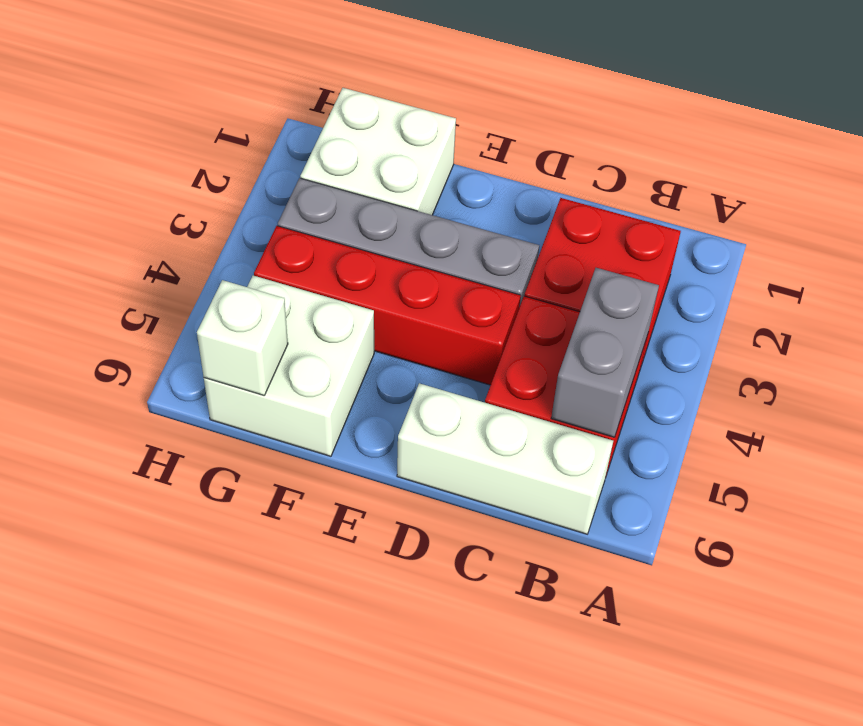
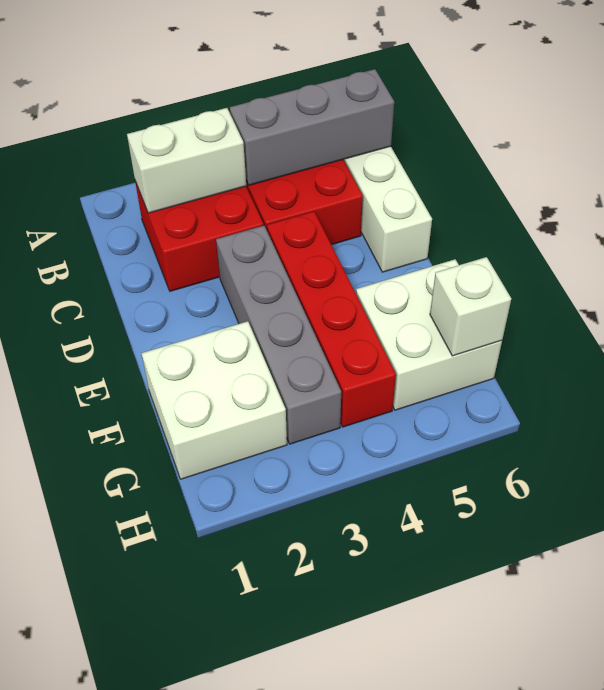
none -> white 1x2 brick [127,108,246,213]
grey 1x2 brick [551,268,659,437] -> grey 1x3 brick [230,69,394,185]

